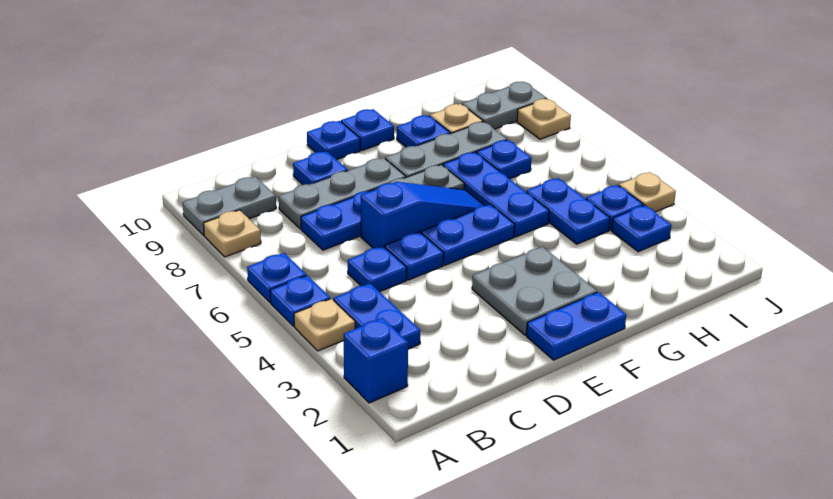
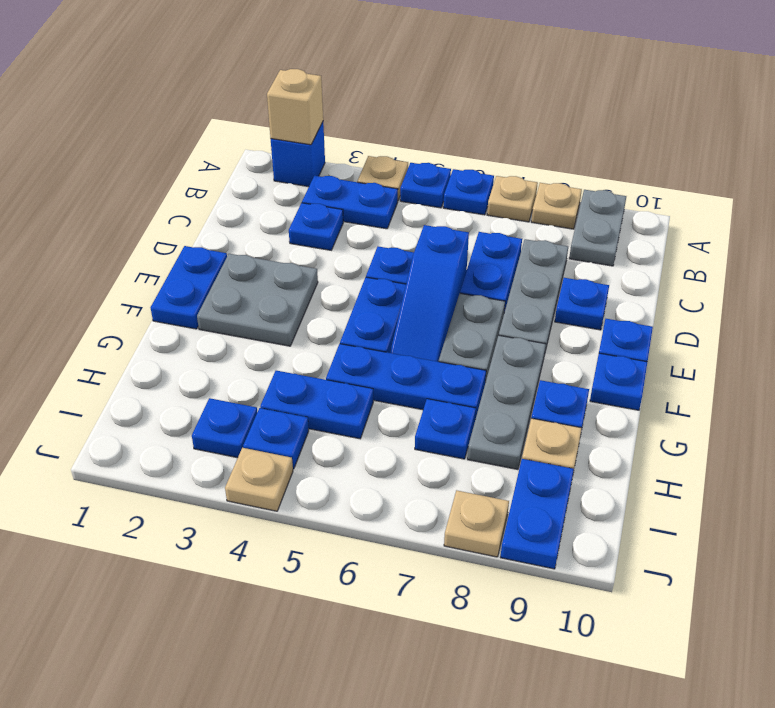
none -> tan 1x1 brick [267,69,323,145]
none -> tan 1x1 plate [487,176,538,222]
blue 1x1 plate [348,246,407,292] -> blue 1x1 plate moved to [289,203,343,250]
grey 1x2 plate [462,82,547,129] -> blue 1x2 plate [500,459,574,569]

